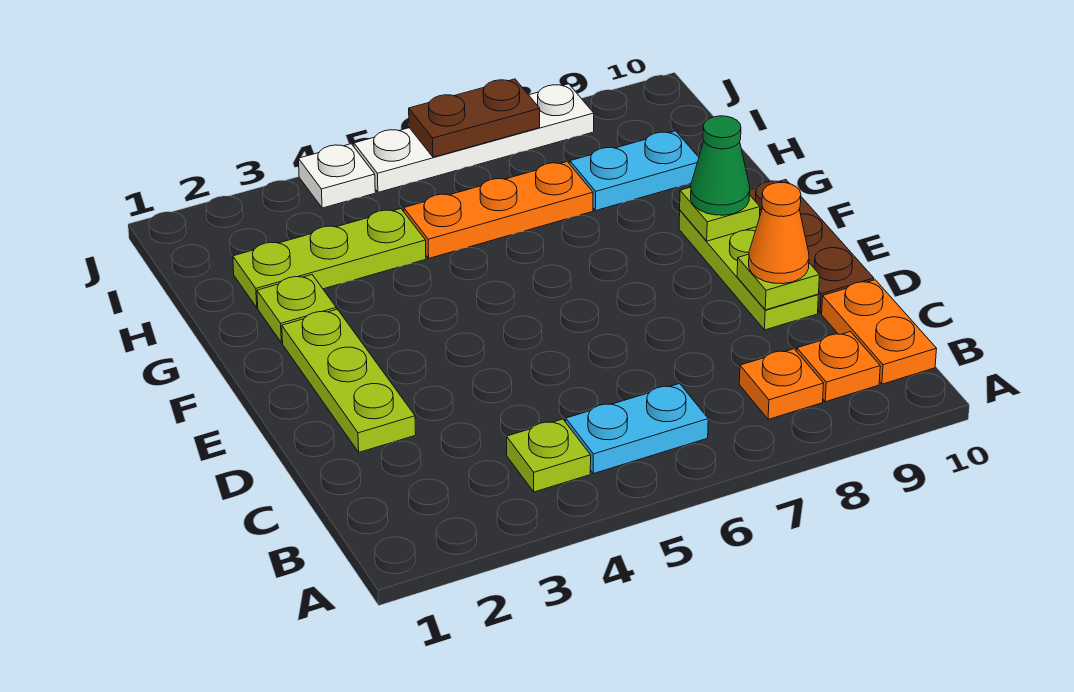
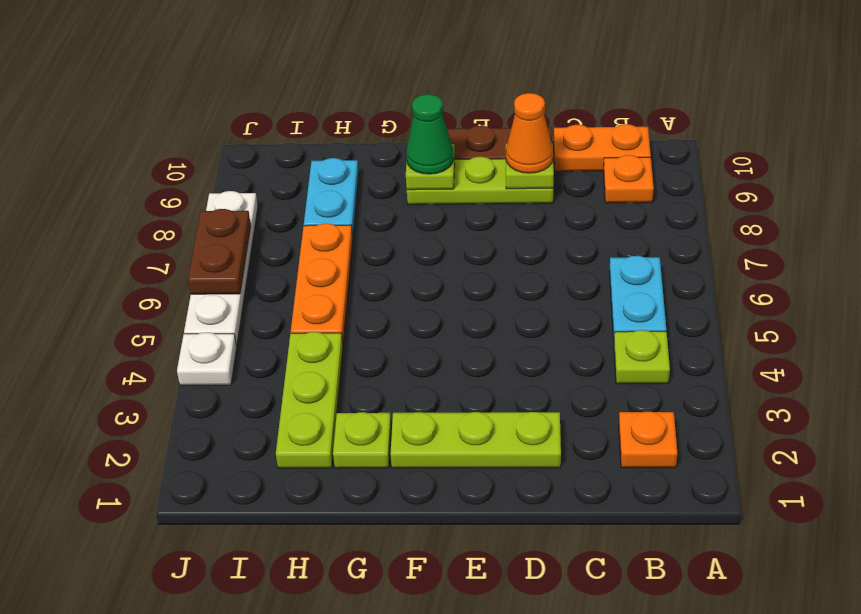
orange 1x1 plate [739,349,824,419] -> orange 1x1 plate moved to [619,412,677,468]

